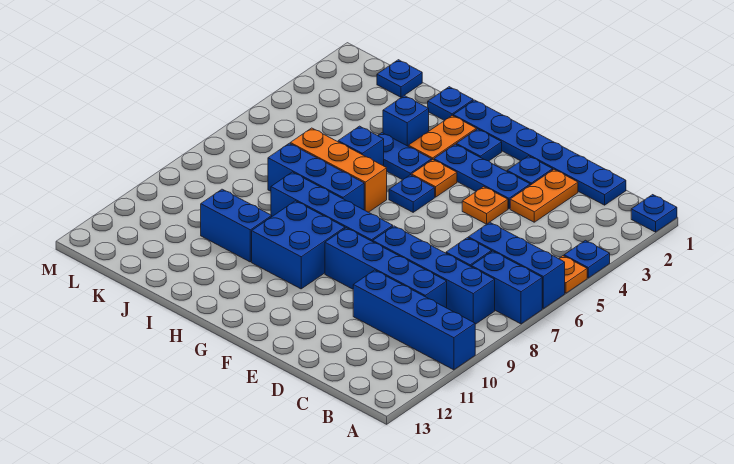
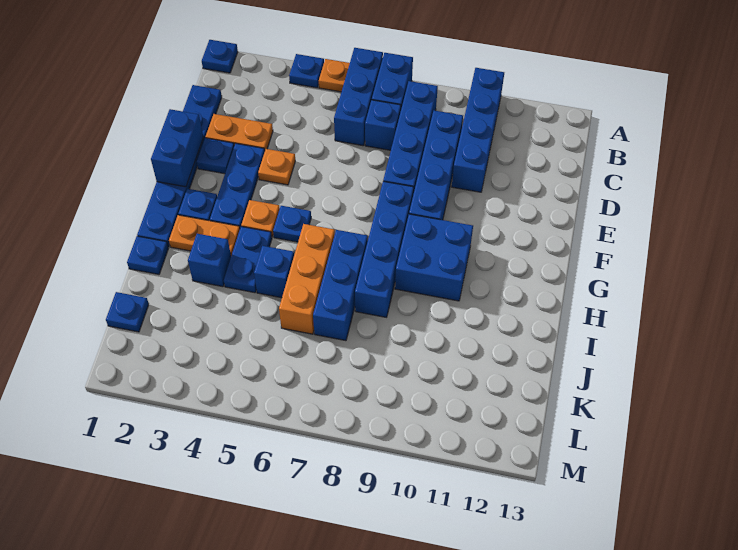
blue 1x2 brick [201,189,272,262] -> blue 1x2 brick moved to [151,109,204,187]

